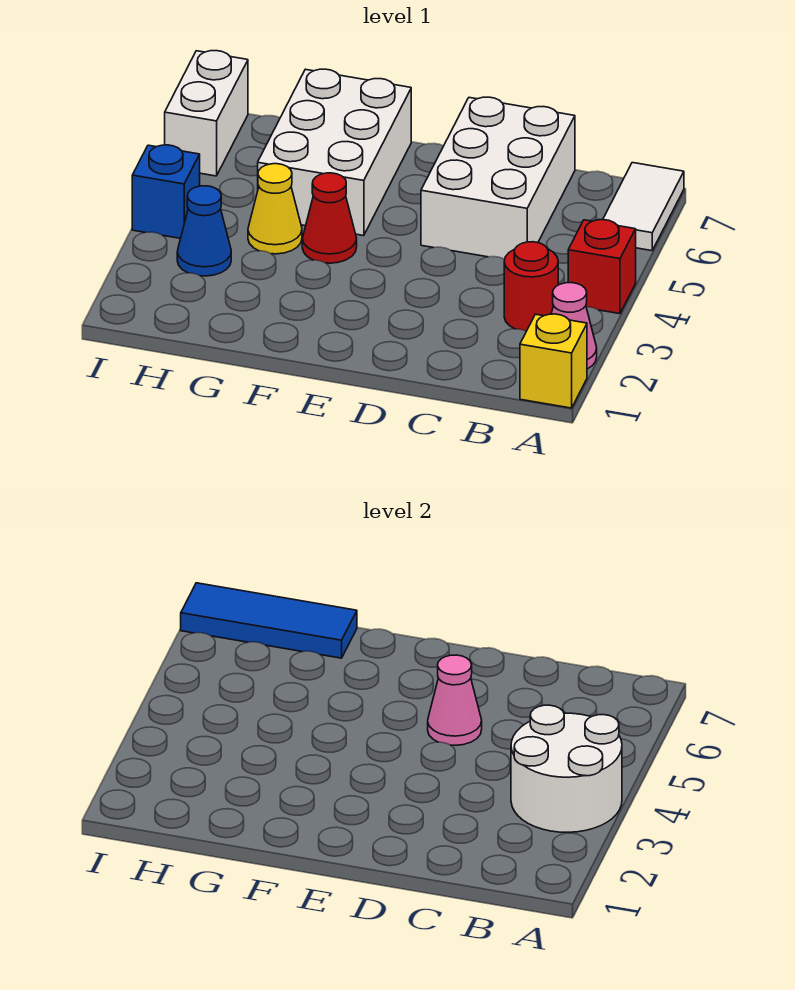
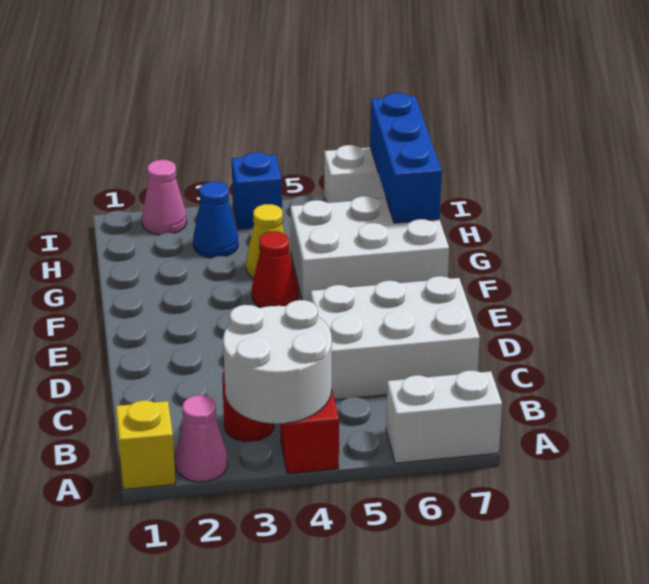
white 1x2 tile [603,163,684,251] -> white 1x2 brick [386,370,502,463]
pink 1x1 cone [428,655,482,745] -> pink 1x1 cone moved to [142,160,187,235]
blue 1x3 tile [181,583,357,658] -> blue 1x3 brick [370,93,442,223]

